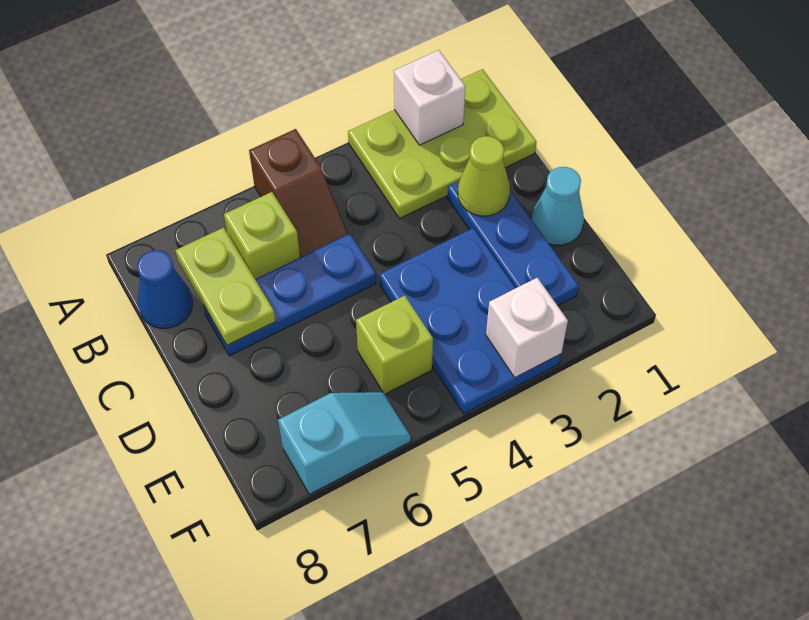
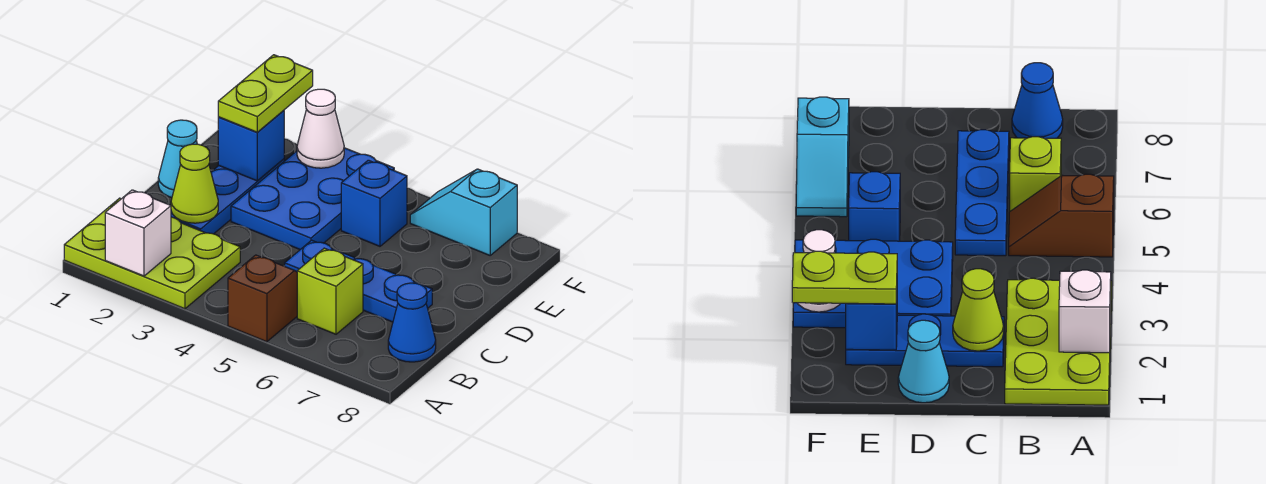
lime 1x2 plate [175,228,276,345] -> lime 1x2 plate moved to [218,55,313,132]
none -> blue 1x1 brick [218,110,284,181]
lime 1x1 brick [356,296,433,394] -> blue 1x1 brick [341,160,407,246]
white 1x1 brick [486,278,568,378] -> white 1x1 cone [297,89,344,168]

